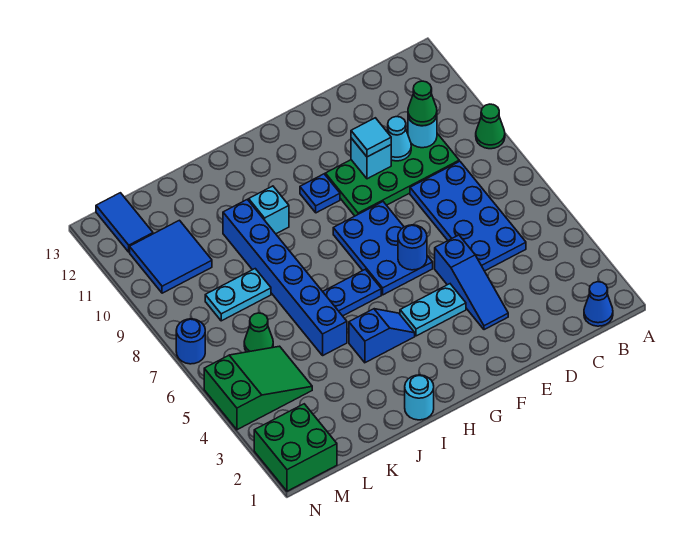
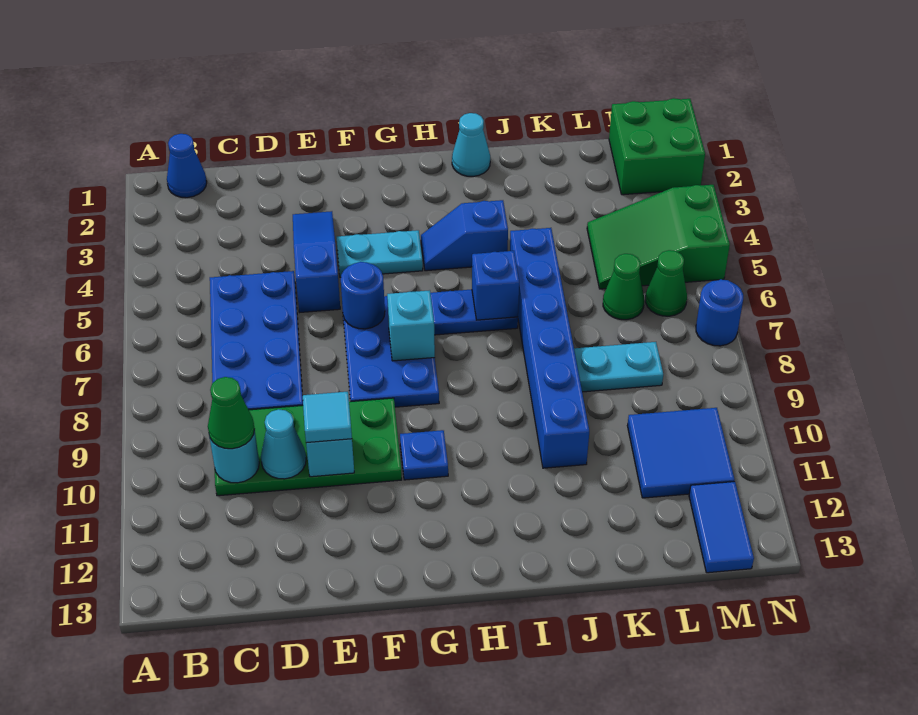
green 1x1 cone [476,104,505,149] -> green 1x1 cone moved to [646,250,687,316]
cyan 1x1 round brick [405,375,434,420] -> cyan 1x1 cone [452,113,490,176]
none -> blue 1x1 brick [472,251,519,320]
cyan 1x1 brick [249,186,289,234] -> cyan 1x1 brick moved to [387,290,435,361]

